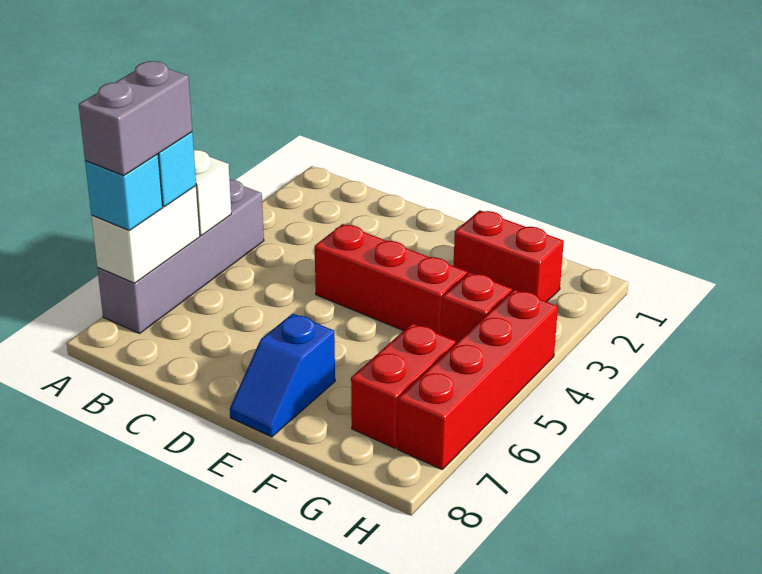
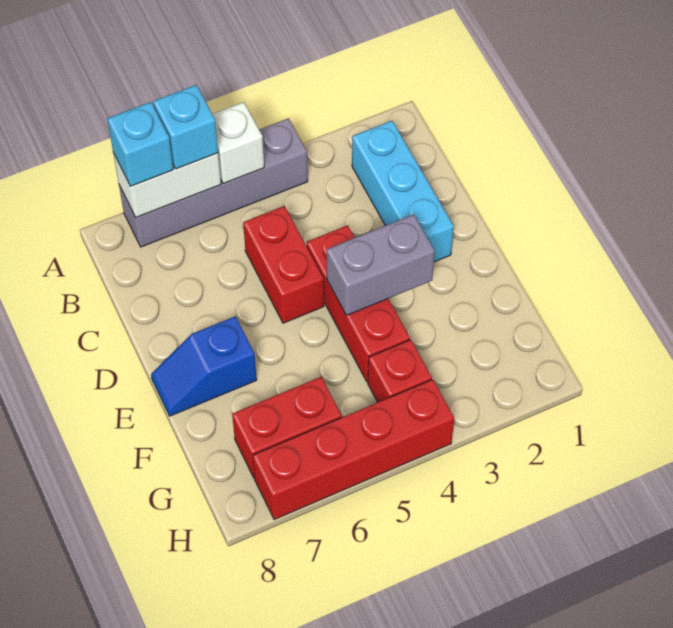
grey 1x2 brick [79,61,192,176] -> grey 1x2 brick moved to [327,214,435,315]
none -> cyan 1x3 brick [352,121,454,262]
red 1x2 brick [454,210,564,302] -> red 1x2 brick moved to [243,206,324,323]

